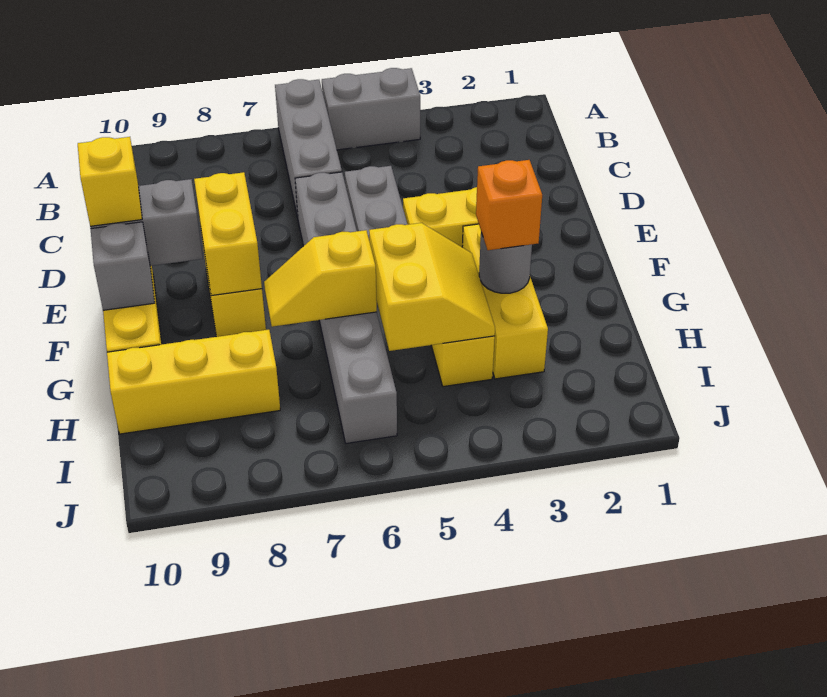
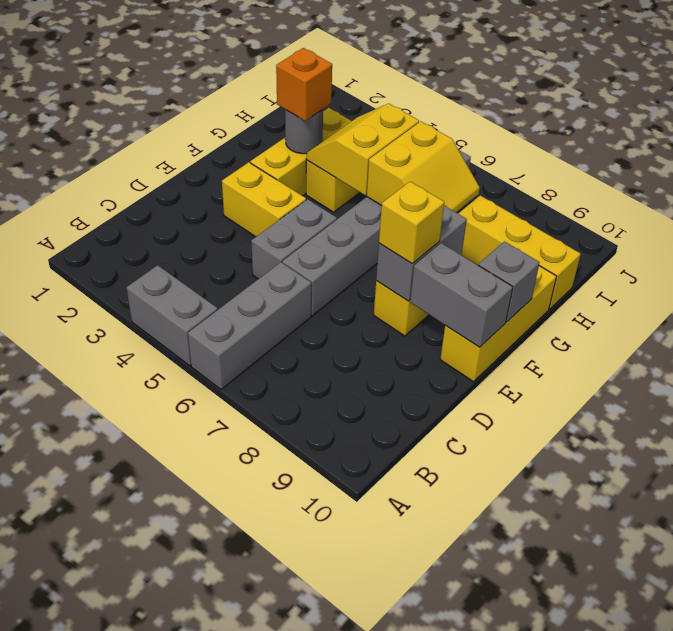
yellow 1x2 brick [194,172,262,296] -> grey 1x2 brick [376,205,467,301]
yellow 1x1 brick [78,137,142,226] -> yellow 1x1 brick moved to [379,182,444,263]
yellow 1x2 slope [264,230,377,327] -> yellow 2x2 slope [367,121,480,212]

